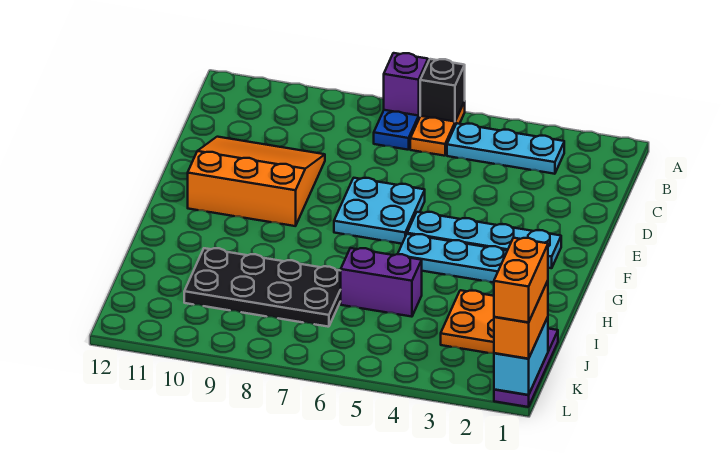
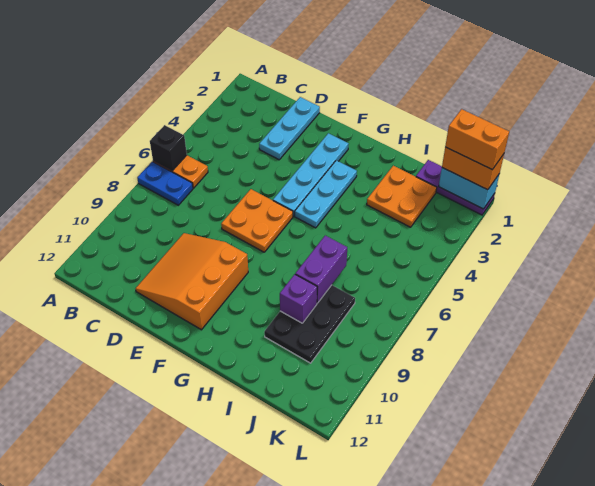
purple 1x1 brick [384,53,428,116] -> purple 1x1 brick moved to [280,274,317,323]
cyan 1x3 plate [447,123,564,174] -> cyan 1x3 plate moved to [259,97,320,160]
cyan 2x2 plate [334,178,425,244] -> orange 2x2 plate [221,189,293,252]
purple 1x2 brick [341,248,422,317] -> purple 1x2 brick moved to [295,235,347,303]
black 2x4 plate [184,248,341,327] -> black 2x3 plate [264,285,355,363]

